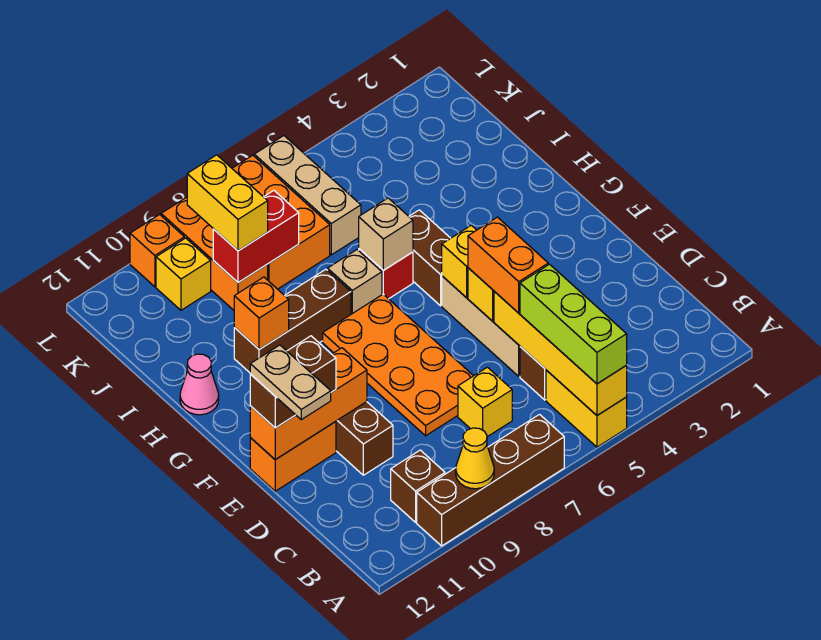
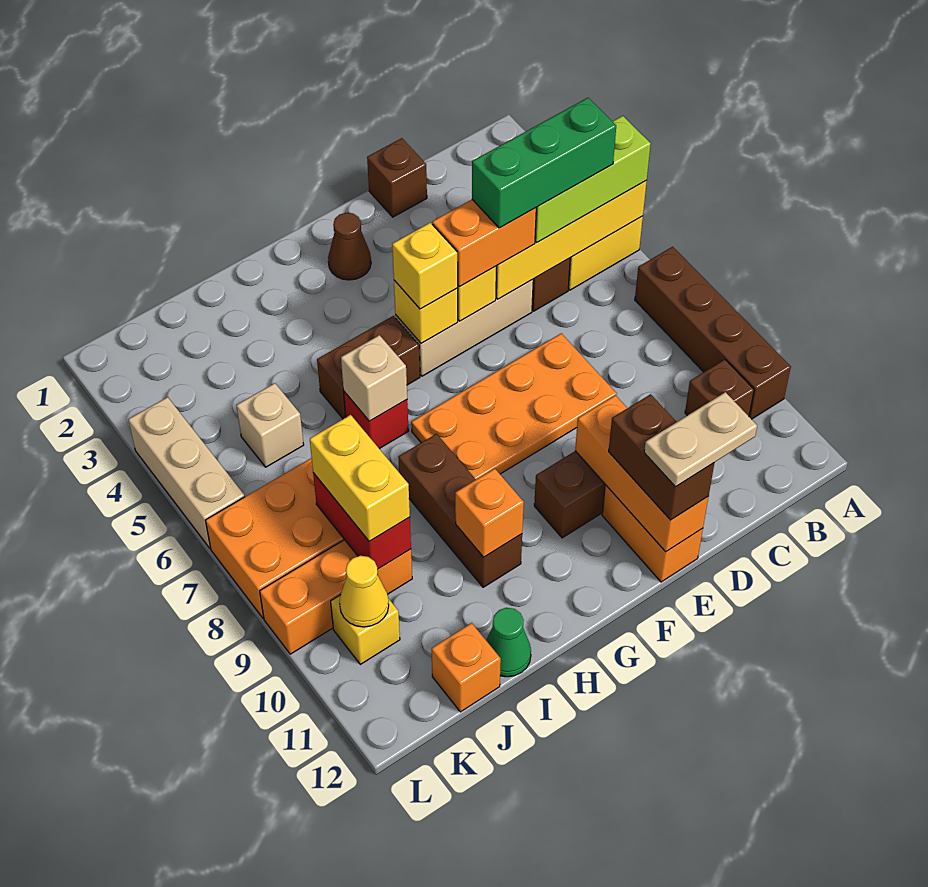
yellow 1x1 cone [456,428,494,489] -> yellow 1x1 cone moved to [340,556,389,627]
none -> green 1x3 brick [472,98,616,228]
yellow 1x1 brick [458,367,512,437] -> yellow 1x1 brick moved to [392,223,458,309]
none -> brown 1x1 brick [367,138,427,217]
none -> brown 1x1 cone [328,213,371,280]
tan 1x1 brick [328,250,382,314] -> tan 1x1 brick moved to [236,383,304,467]
pink 1x1 cone [180,354,219,415] -> none
none -> green 1x1 cone [486,608,531,677]
tan 1x3 brick [254,136,361,255] -> tan 1x3 brick turned to [128,397,245,548]
yellow 1x2 brick [187,155,268,251] -> yellow 1x2 brick turned to [310,415,410,541]
orange 1x1 brick [130,215,184,287] -> orange 1x1 brick moved to [432,623,501,712]

